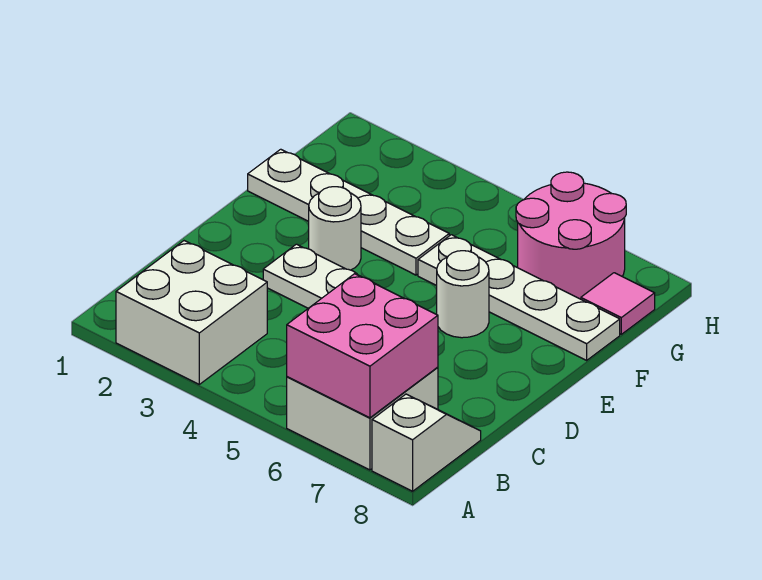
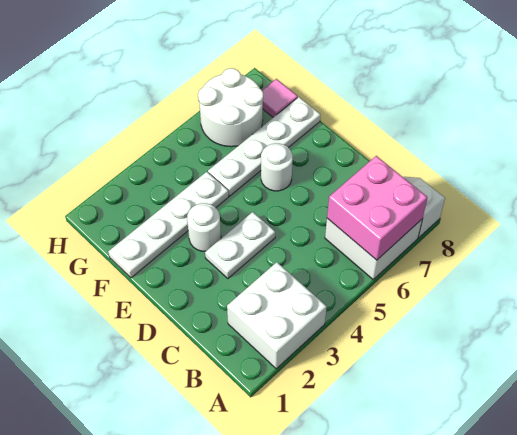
pink 2x2 round brick [516,172,626,299] -> white 2x2 round brick [198,68,263,147]

